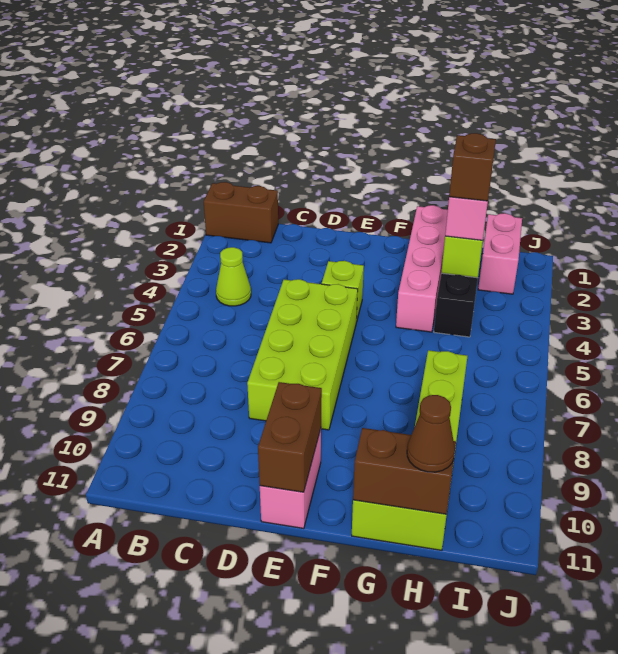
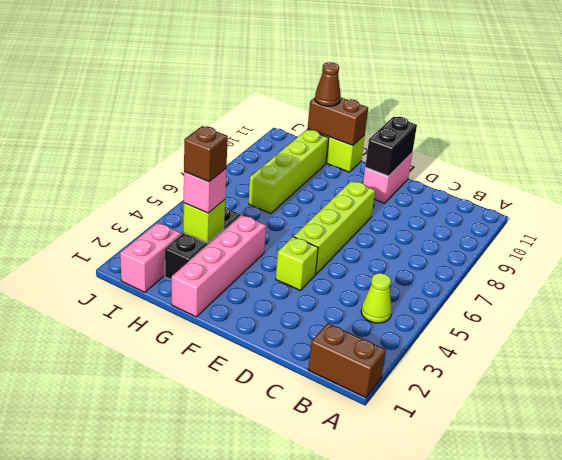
lime 2x4 brick [247,279,358,430] -> lime 1x4 brick [294,181,375,275]
brown 1x2 brick [258,382,322,492] -> black 1x2 brick [365,117,417,176]

